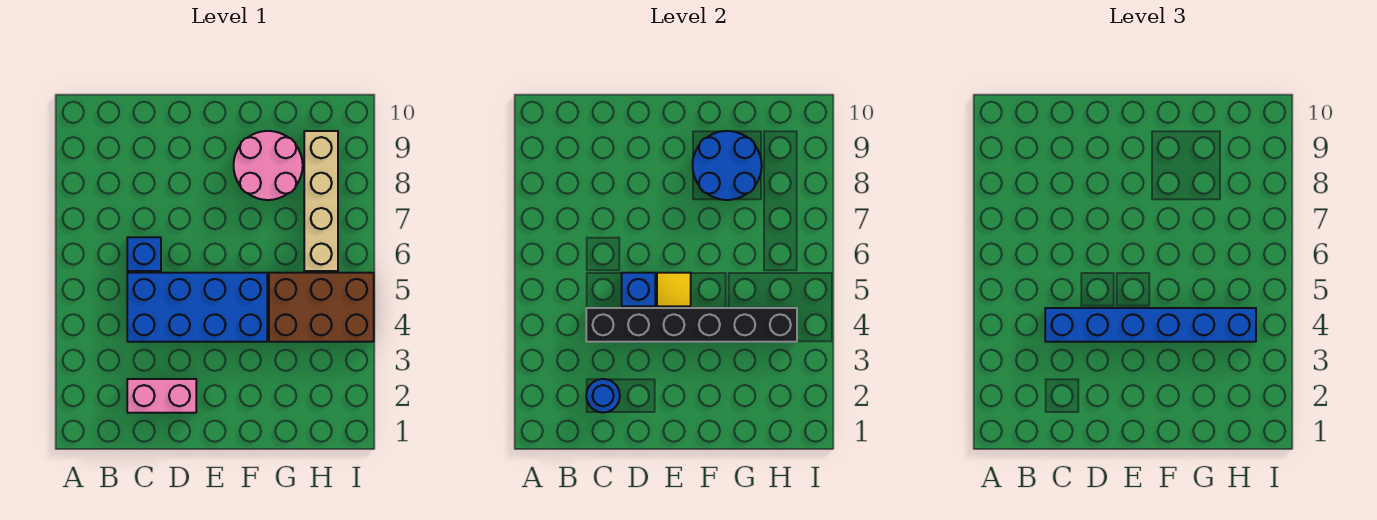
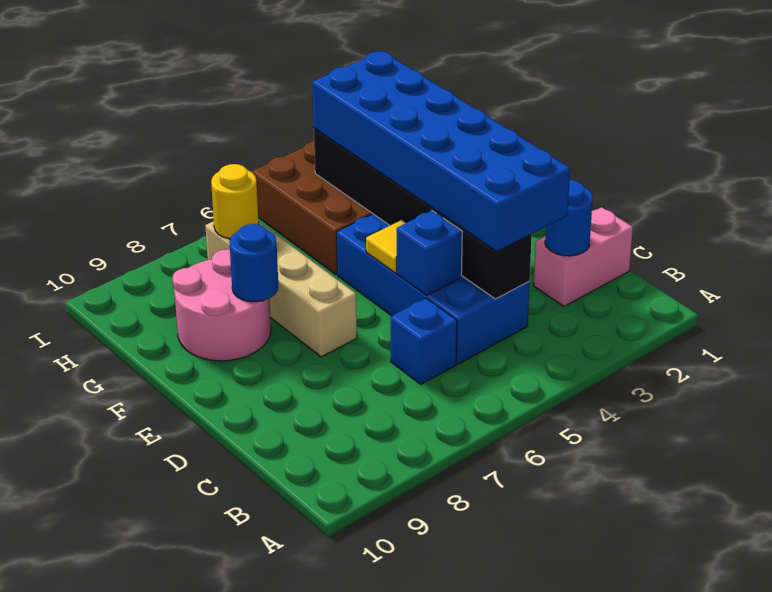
pink 1x2 brick [127,379,196,413] -> pink 1x2 brick turned to [534,207,633,306]
blue 1x6 brick [1045,308,1256,342] -> blue 2x6 brick [312,51,570,252]
blue 2x2 round brick [693,131,762,200] -> blue 1x1 round brick [229,224,278,302]
tan 1x4 brick [304,131,338,271] -> tan 1x4 brick turned to [205,221,357,357]
none -> yellow 1x1 round brick [211,164,259,239]

